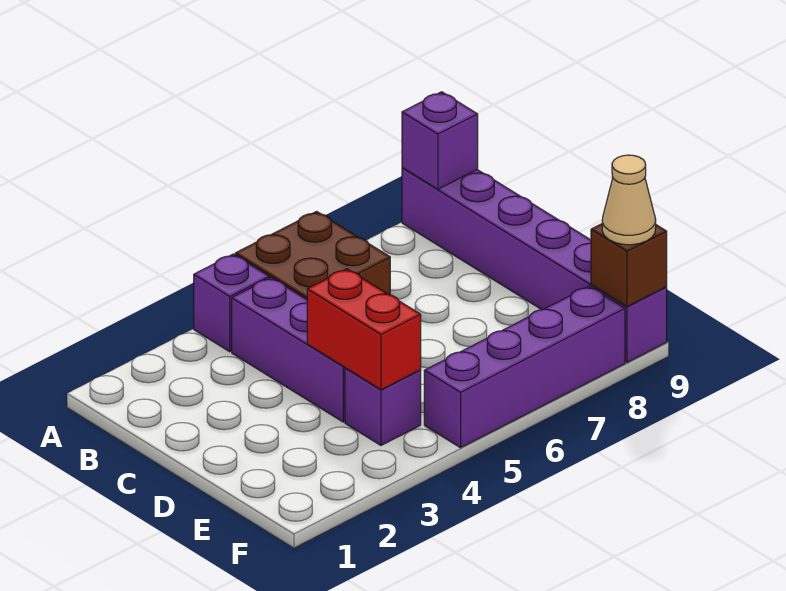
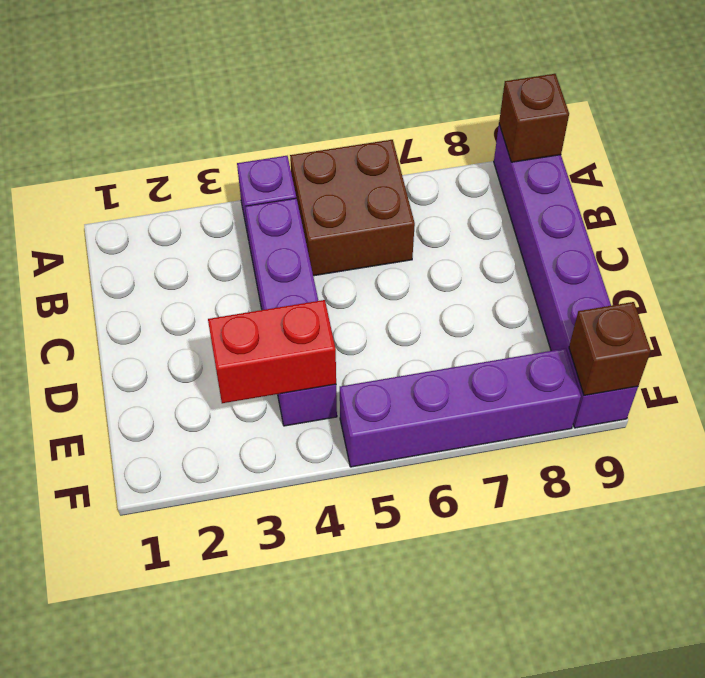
purple 1x1 brick [402,92,478,189] -> brown 1x1 brick [499,74,569,162]
red 1x2 brick [307,269,421,390] -> red 1x2 brick turned to [208,300,336,403]
tan 1x1 cone [602,155,656,245] -> none

